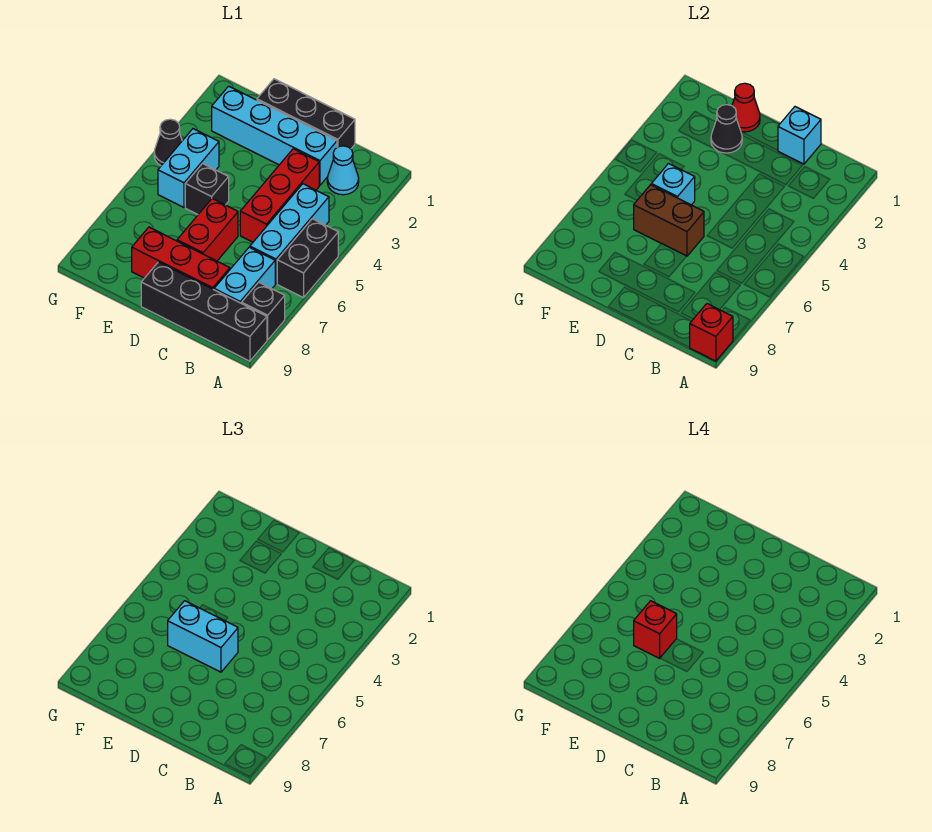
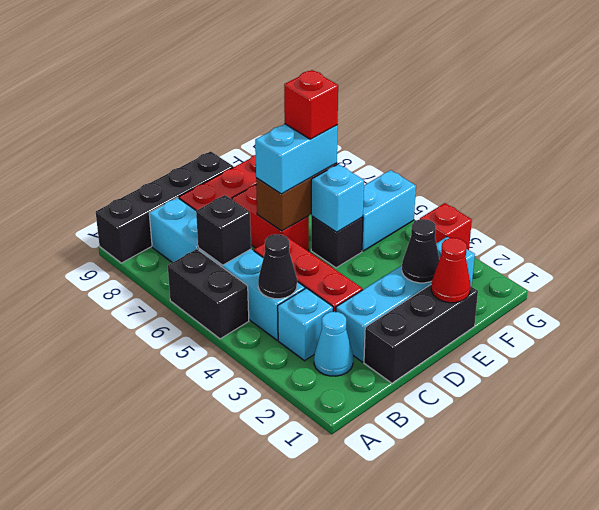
black 1x1 brick [242,282,285,340] -> black 1x1 brick moved to [196,195,251,265]
red 1x1 brick [689,304,733,361] -> red 1x1 brick moved to [420,203,472,250]
cyan 1x1 brick [778,107,821,164] -> cyan 1x1 brick moved to [278,288,333,361]
cyan 1x2 brick [158,129,219,207] -> cyan 1x2 brick turned to [362,170,416,251]
black 1x1 cone [154,119,182,166] -> black 1x1 cone moved to [258,234,297,299]

